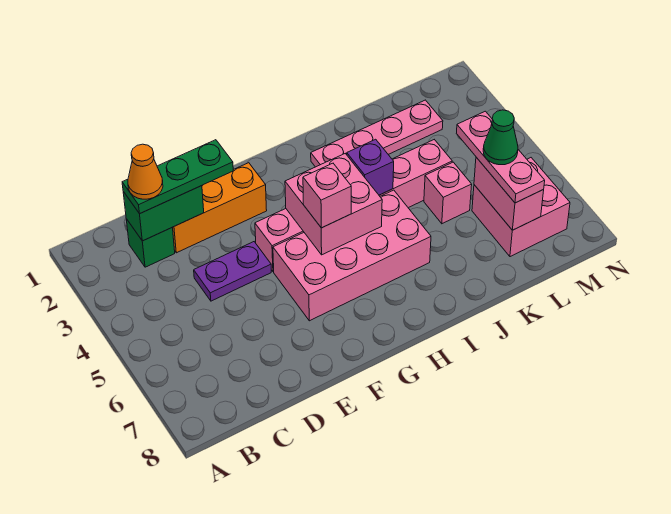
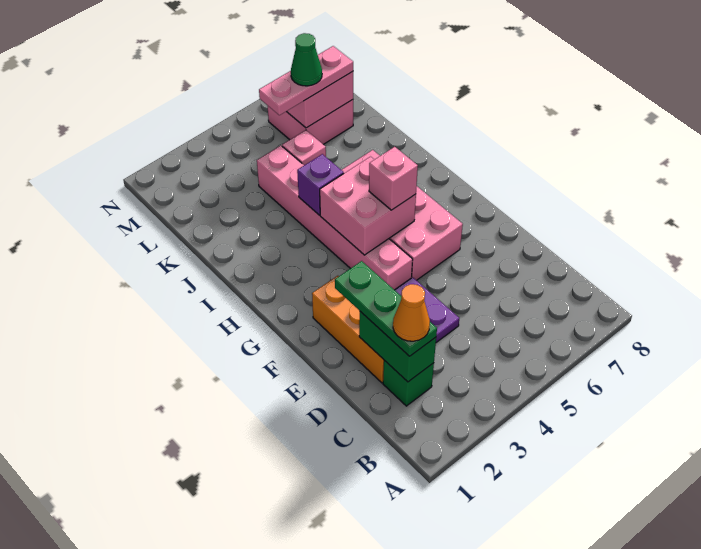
pink 1x4 plate [311,100,443,167] -> none

